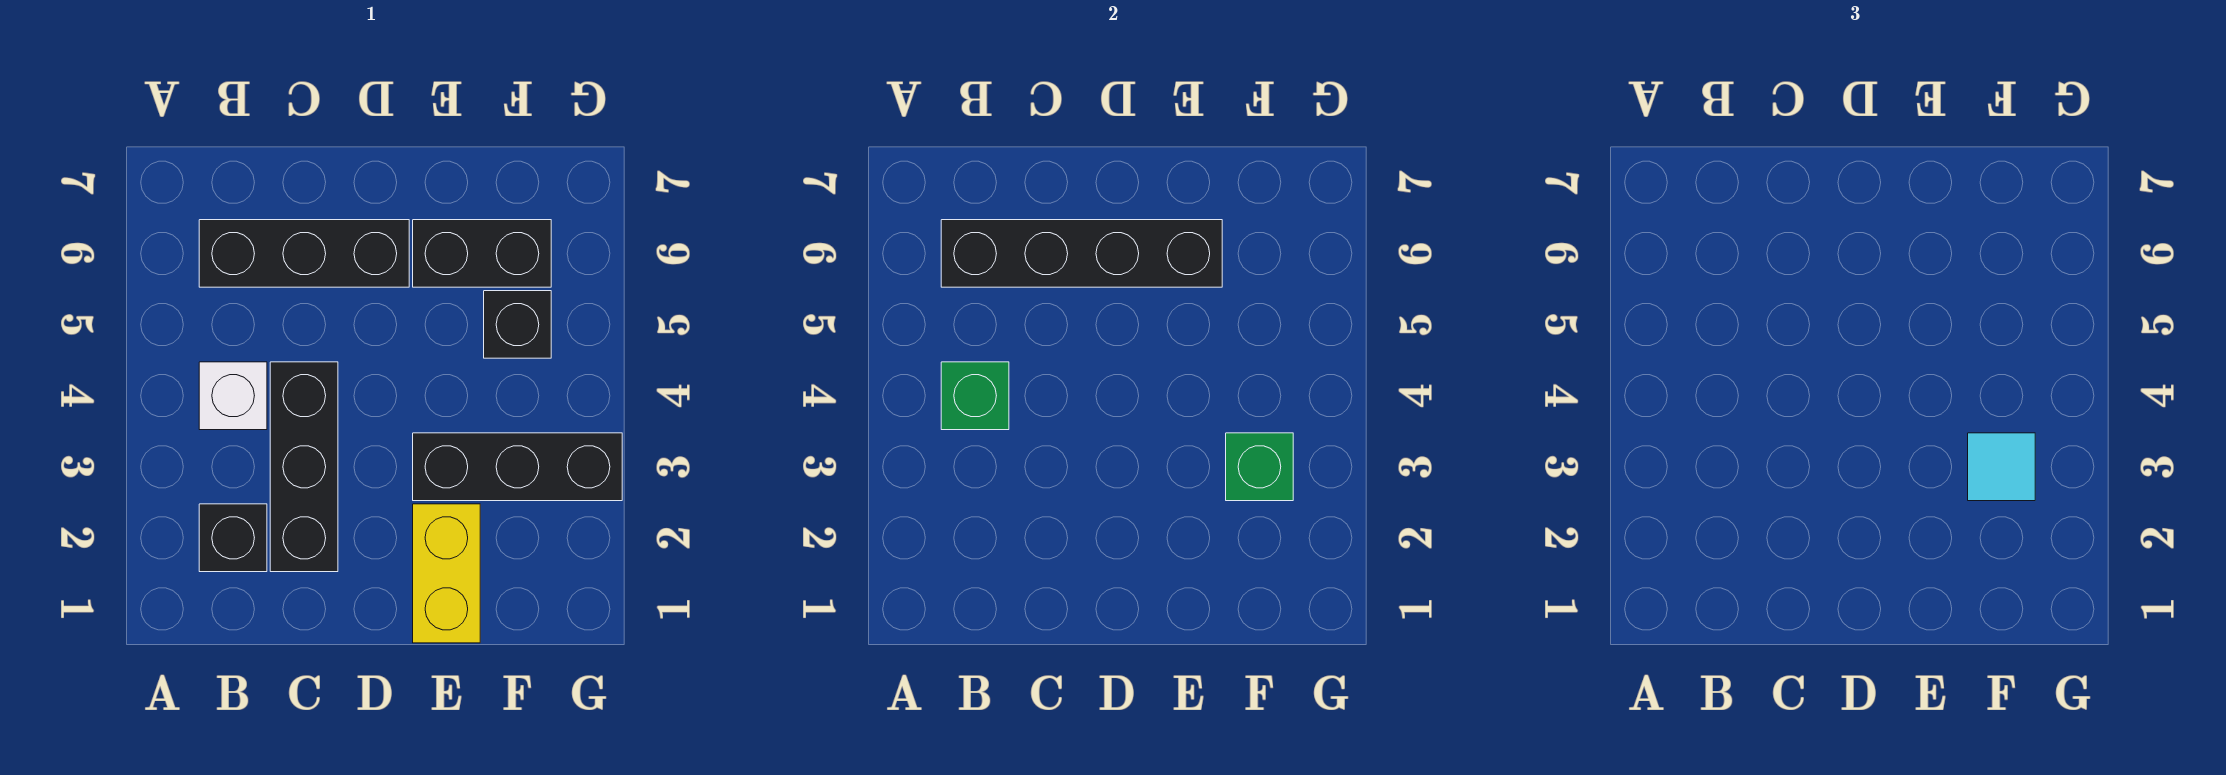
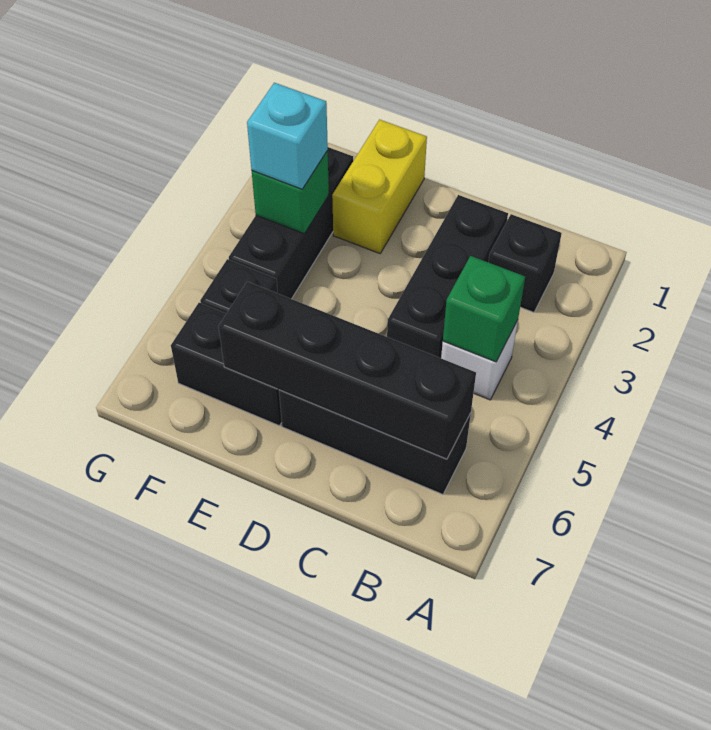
black 1x3 brick [413,433,622,501] -> black 1x3 brick turned to [229,147,353,299]
cyan 1x1 tile [1968,433,2035,501] -> cyan 1x1 brick [247,83,328,189]

